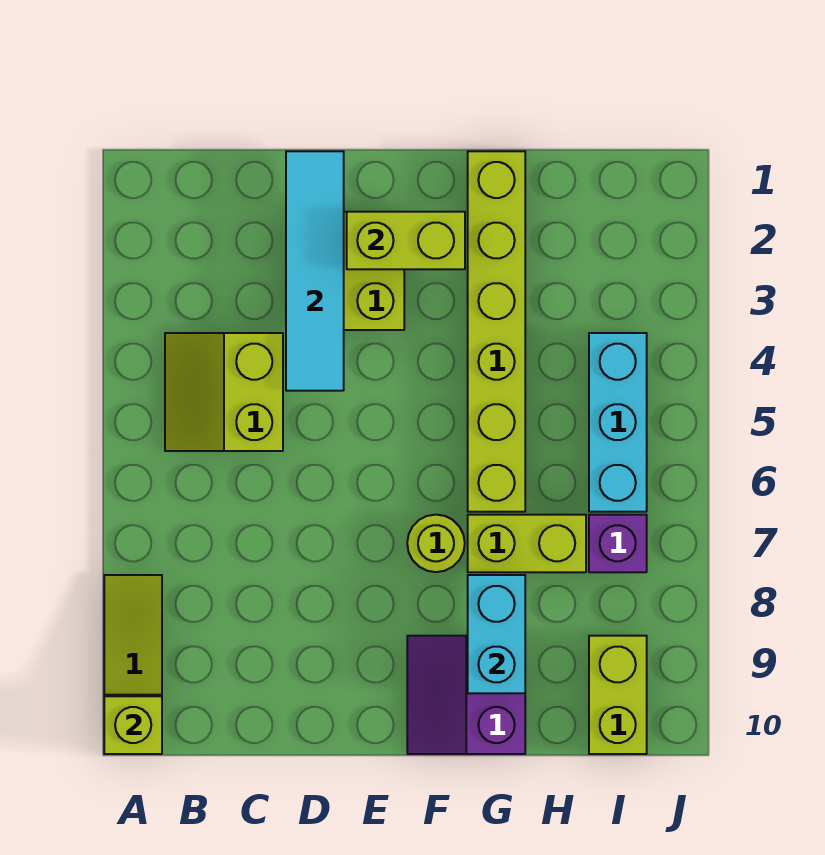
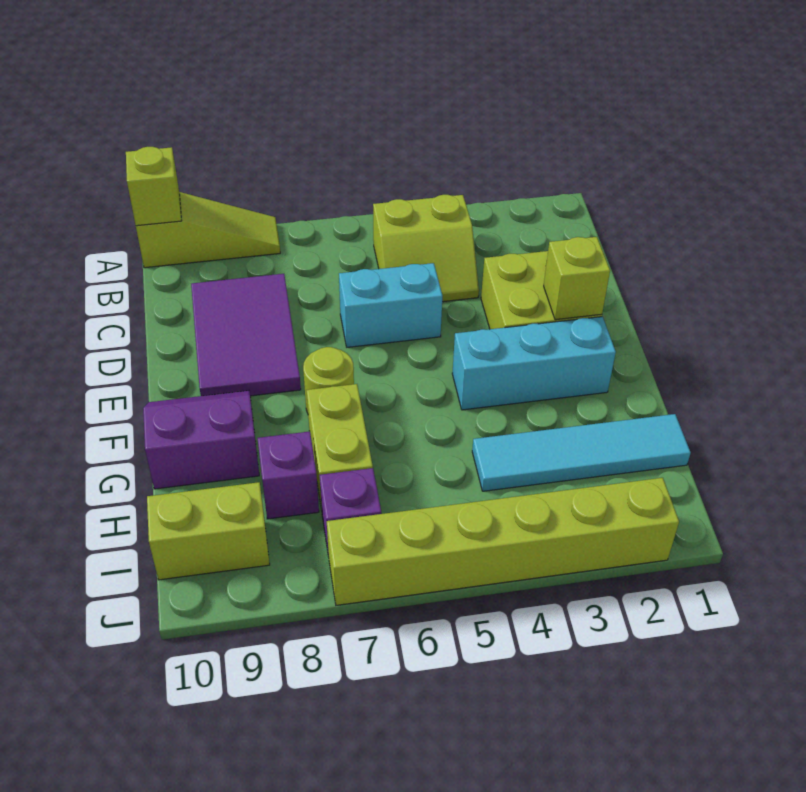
lime 2x2 slope [165,333,283,451] -> lime 2x2 slope turned to [373,195,479,302]
none -> purple 2x3 tile [191,274,301,396]
cyan 1x4 tile [286,151,344,391] -> cyan 1x4 tile moved to [472,414,691,491]
lime 1x2 brick [347,212,465,269] -> lime 1x1 brick [544,237,610,320]
lime 1x6 brick [468,151,525,512] -> lime 1x6 brick moved to [327,478,679,605]
cyan 1x2 brick [468,575,525,693] -> cyan 1x2 brick moved to [339,263,442,347]
none -> purple 1x1 brick [258,431,319,519]
cyan 1x3 brick [589,333,647,512] -> cyan 1x3 brick moved to [452,317,616,410]

